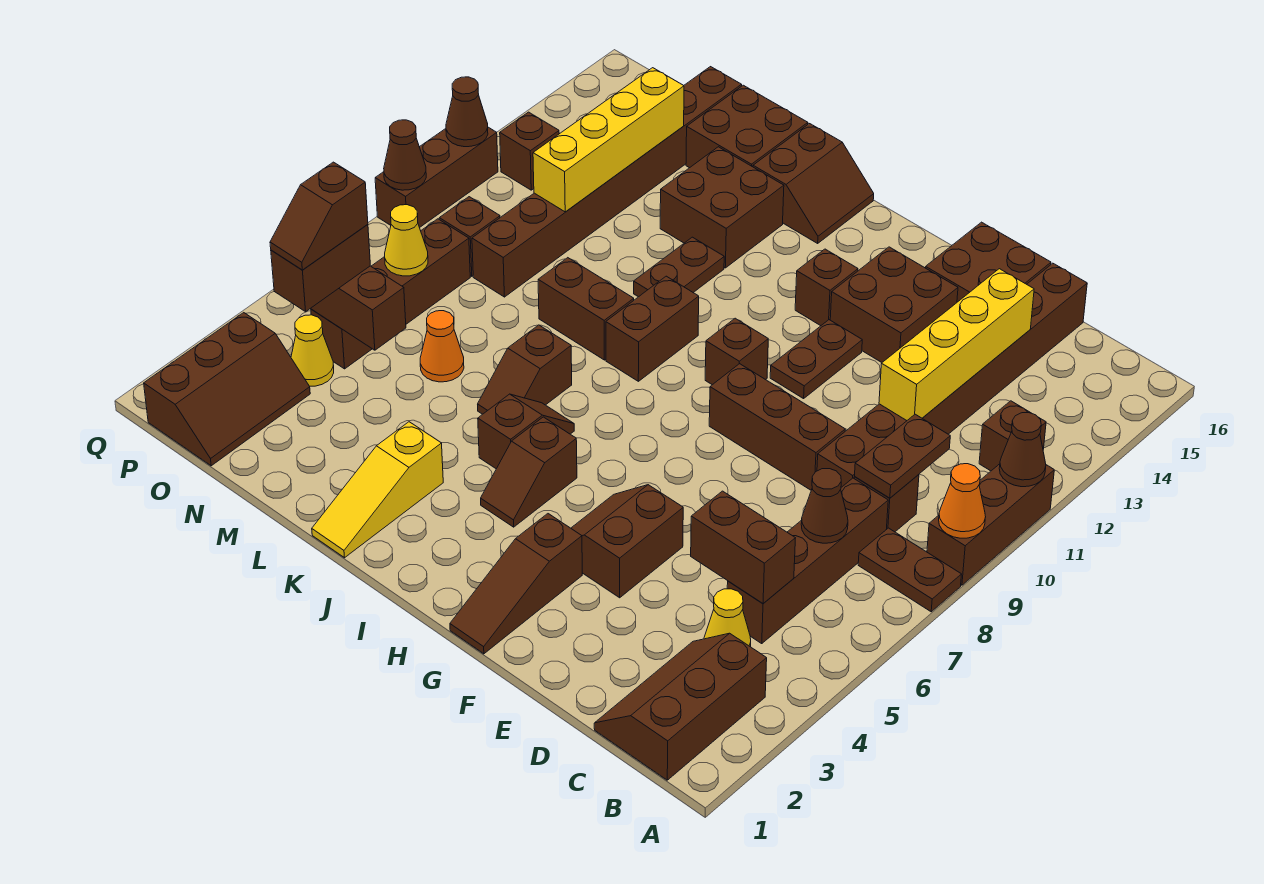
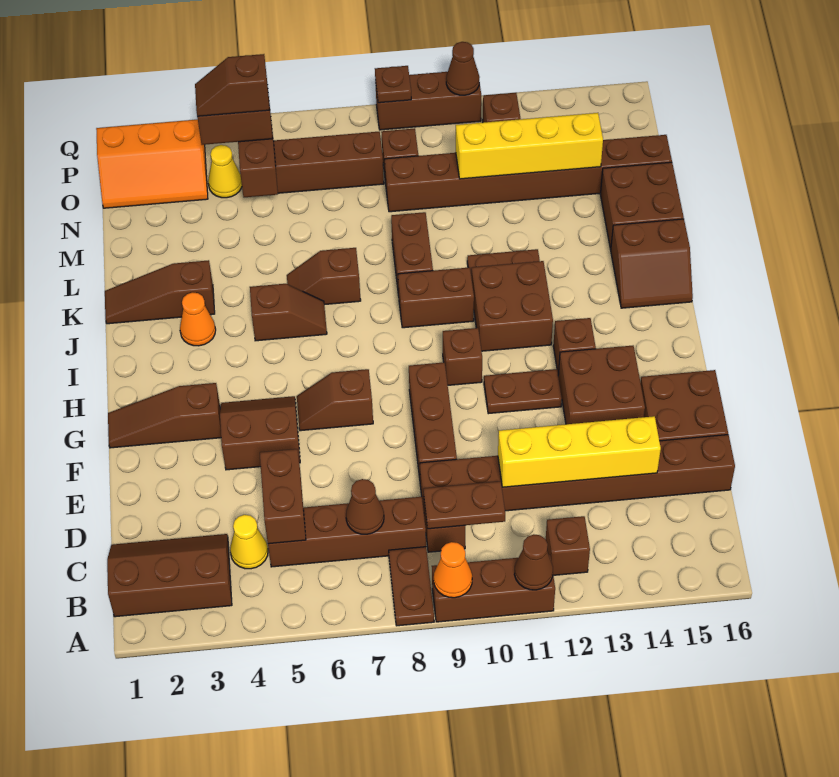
brown 1x2 slope [481,417,577,527] -> brown 1x2 slope moved to [297,369,373,431]
yellow 1x3 slope [312,422,443,558] -> brown 1x3 slope [105,260,215,324]
brown 2x2 brick [660,147,784,268] -> brown 2x2 brick moved to [472,261,553,351]
orange 1x1 cone [420,311,464,382] -> orange 1x1 cone moved to [180,292,216,346]
brown 2x3 slope [144,313,310,466] -> orange 2x3 slope [96,120,208,208]
yellow 1x1 cone [385,205,428,276] -> none
brown 1x1 cone [384,120,426,190] -> brown 1x1 plate [375,66,411,103]

